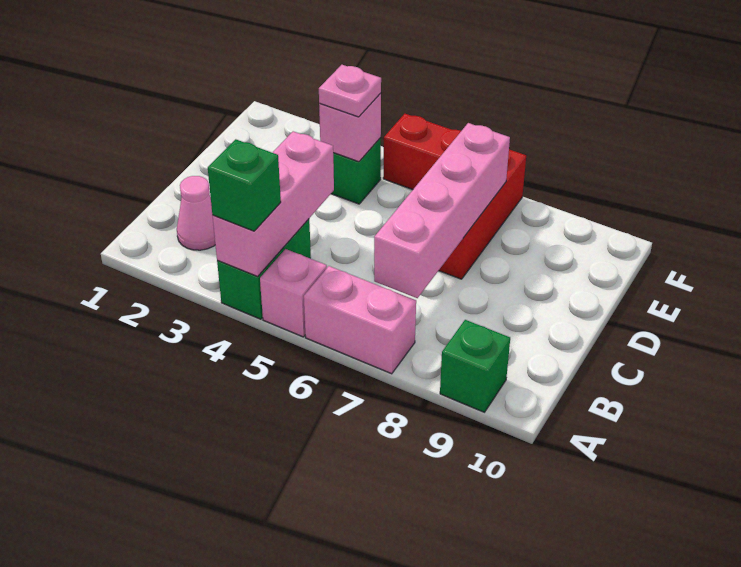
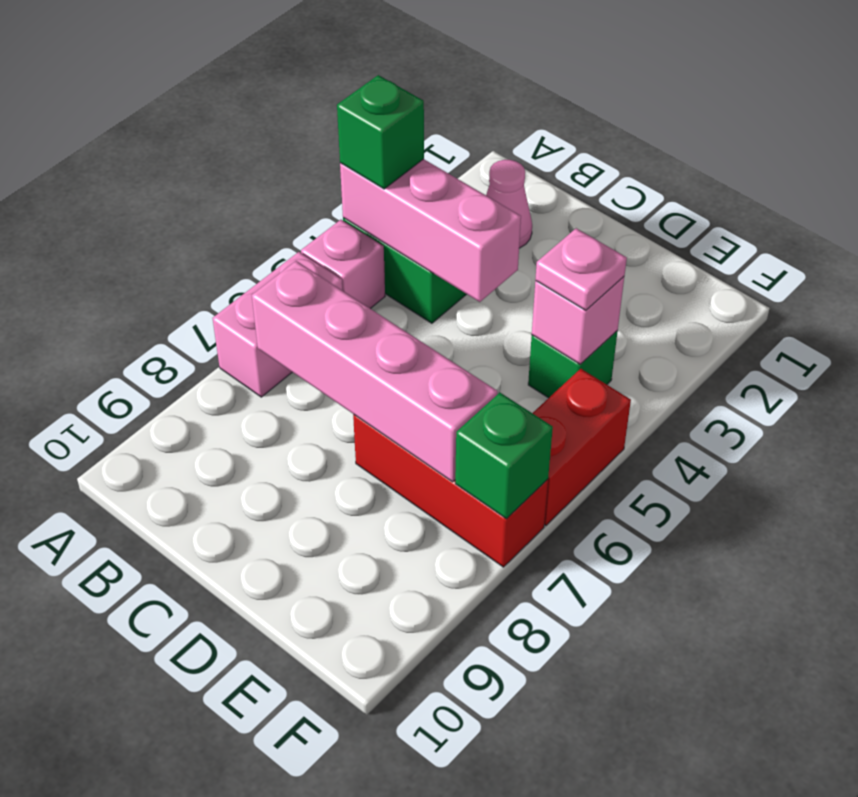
green 1x1 brick [440,320,510,412] -> green 1x1 brick moved to [455,393,553,519]

